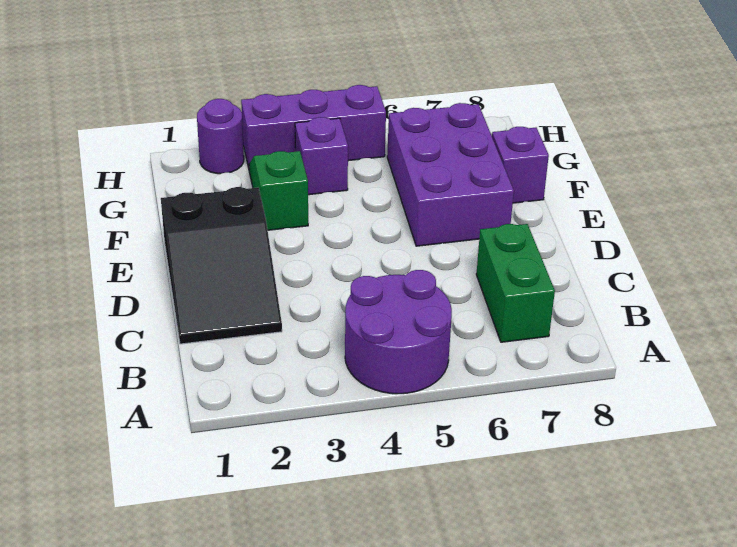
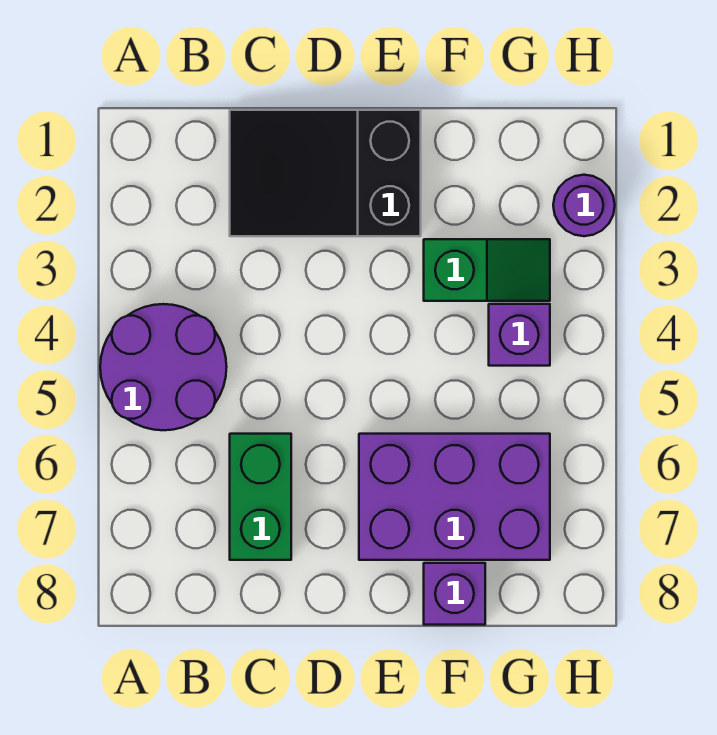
green 1x2 brick [476,224,555,342] -> green 1x2 brick turned to [230,434,291,560]
purple 1x3 brick [241,85,386,168] -> none

